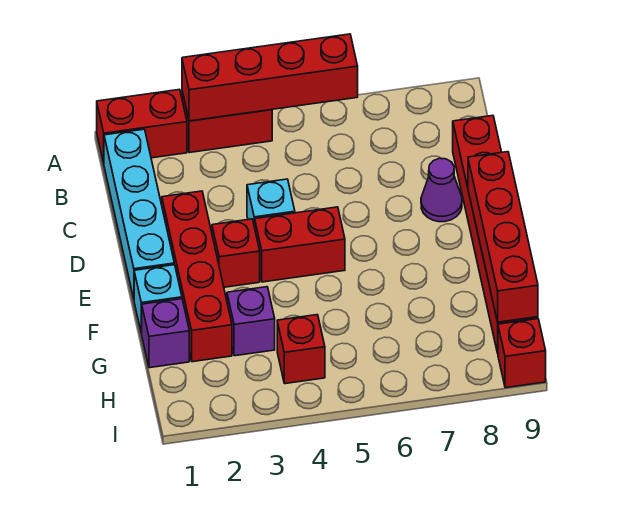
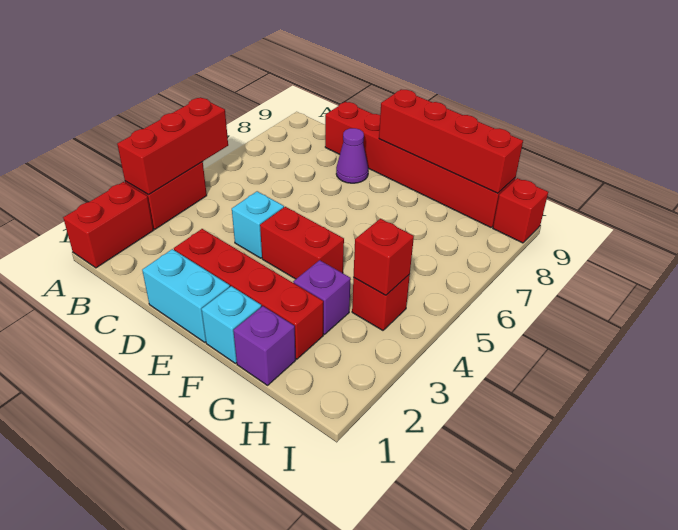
red 1x4 brick [182,34,358,121] -> red 1x3 brick [117,97,228,195]
cyan 1x4 brick [104,129,174,299] -> cyan 1x2 brick [142,249,230,342]
red 1x1 brick [212,219,260,287] -> red 1x1 brick moved to [353,219,414,295]
red 1x2 brick [255,207,345,282] -> red 1x2 brick turned to [260,207,344,279]

